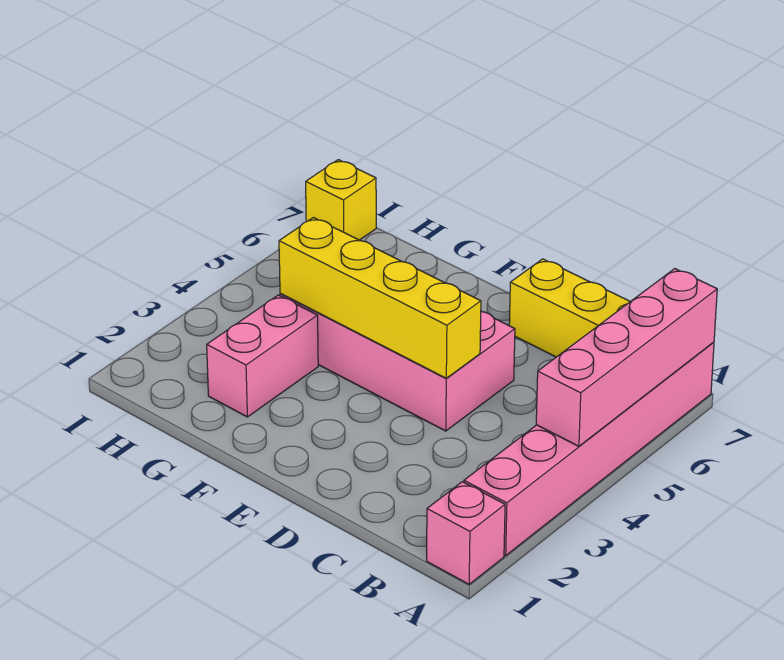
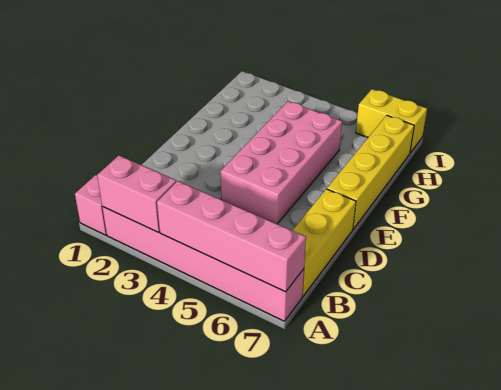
yellow 1x4 brick [279,218,481,378] -> yellow 1x4 brick moved to [327,115,414,229]
pink 1x2 brick [207,295,318,417] -> pink 1x2 brick moved to [97,156,176,232]
yellow 1x1 brick [306,160,376,240] -> yellow 1x2 brick [356,89,427,153]

